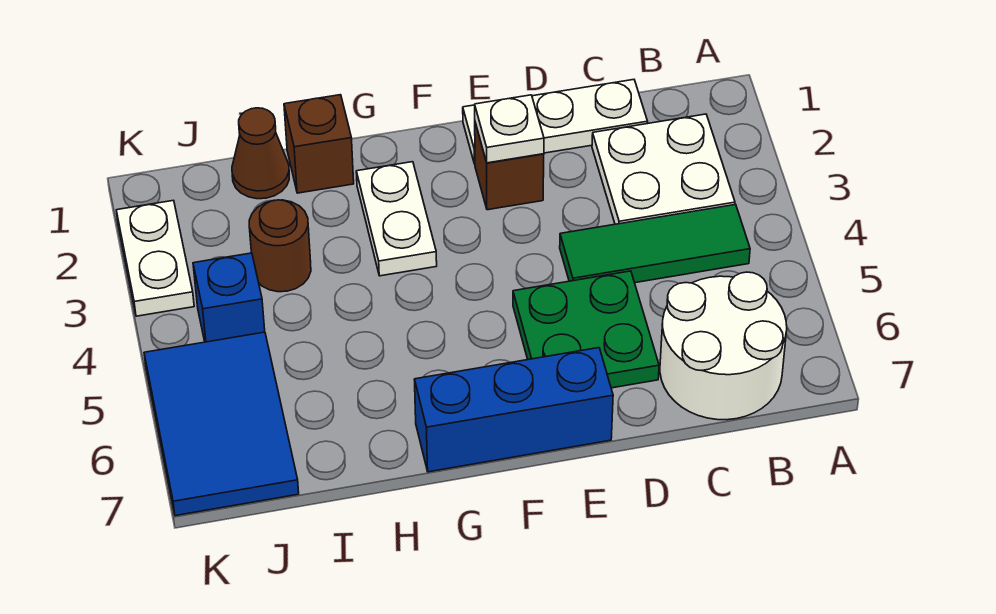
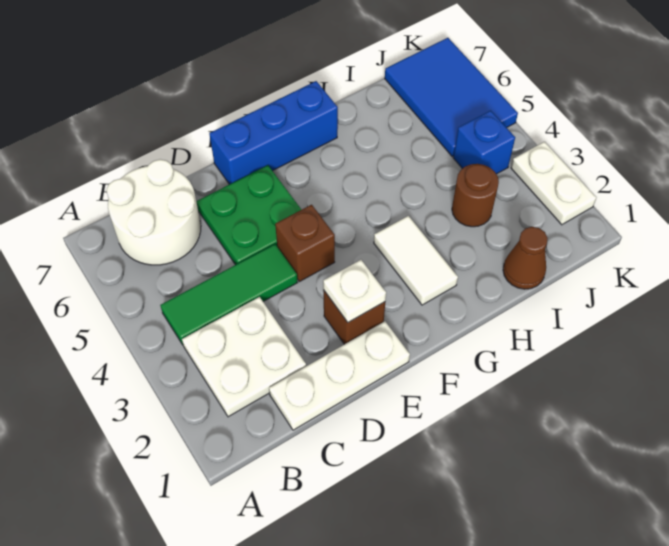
white 1x2 plate [356,162,437,276] -> white 1x2 tile [374,216,458,305]
brown 1x1 brick [284,95,354,193] -> brown 1x1 brick moved to [275,205,335,282]

